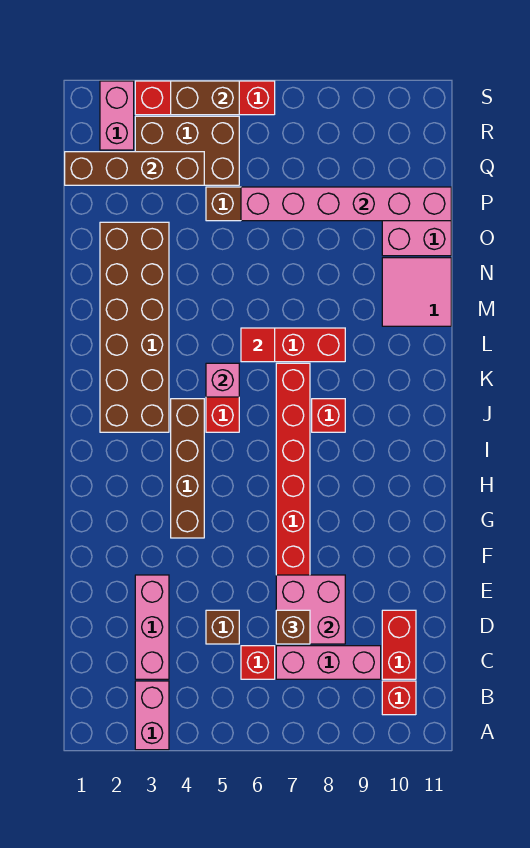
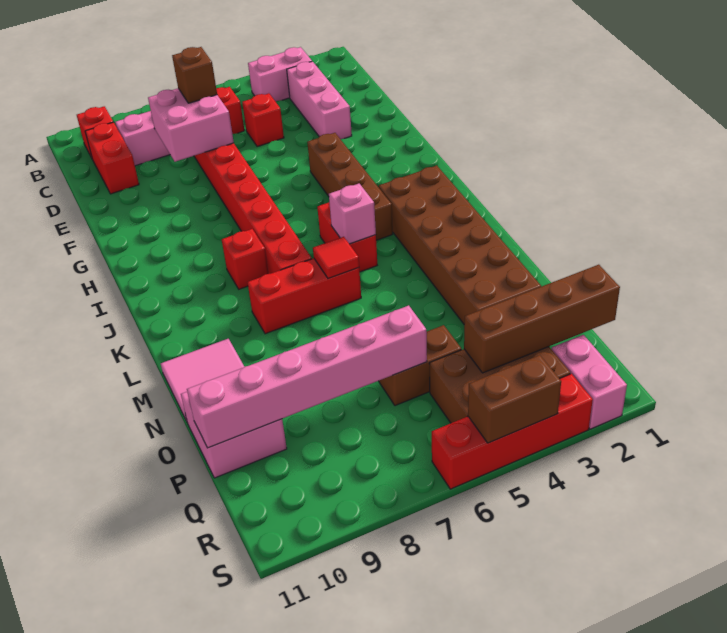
pink 1x2 brick [135,681,169,750] -> pink 1x2 brick turned to [248,47,312,102]
brown 1x1 brick [206,610,239,644] -> red 1x1 brick [242,93,284,147]

